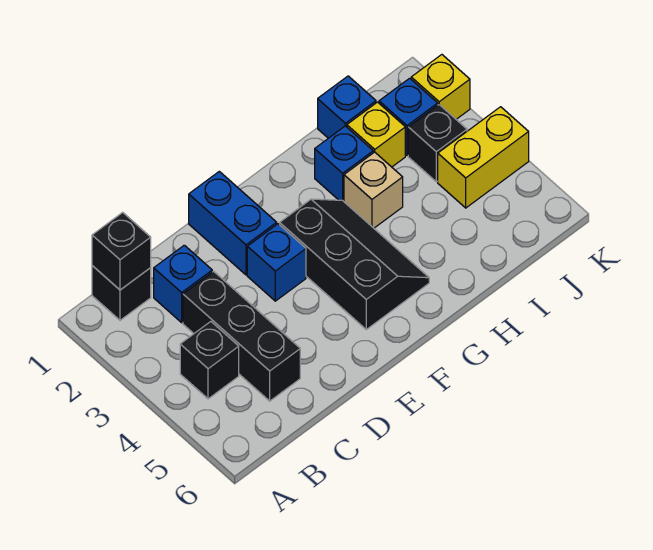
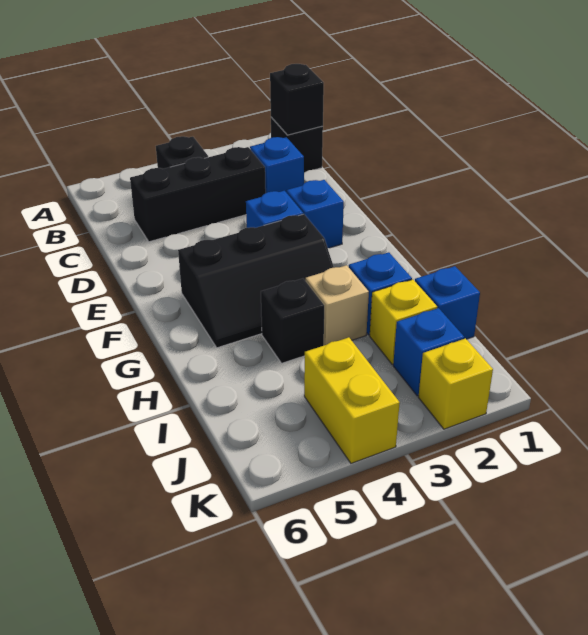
blue 1x2 brick [189,171,277,275] -> blue 1x1 brick [287,180,344,248]
black 1x1 brick [408,105,467,182] -> black 1x1 brick moved to [261,279,324,363]

